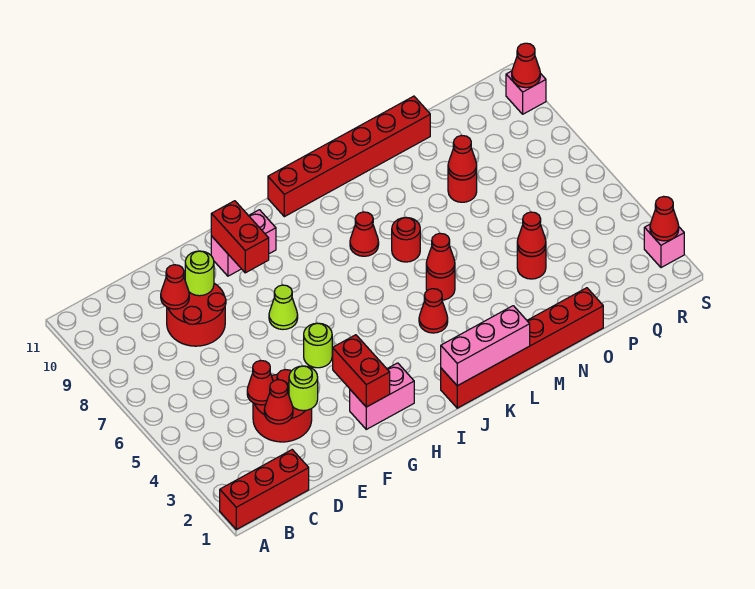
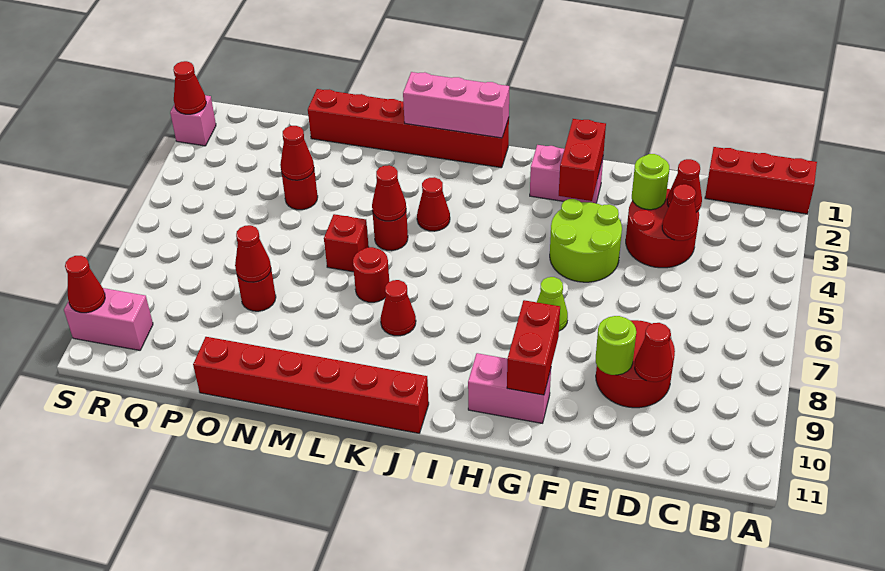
lime 1x1 round brick [304,323,332,368] -> lime 2x2 round brick [550,199,622,282]
none -> red 1x1 brick [324,214,369,272]
pink 1x1 brick [506,71,546,114] -> pink 1x2 brick [64,288,153,350]

